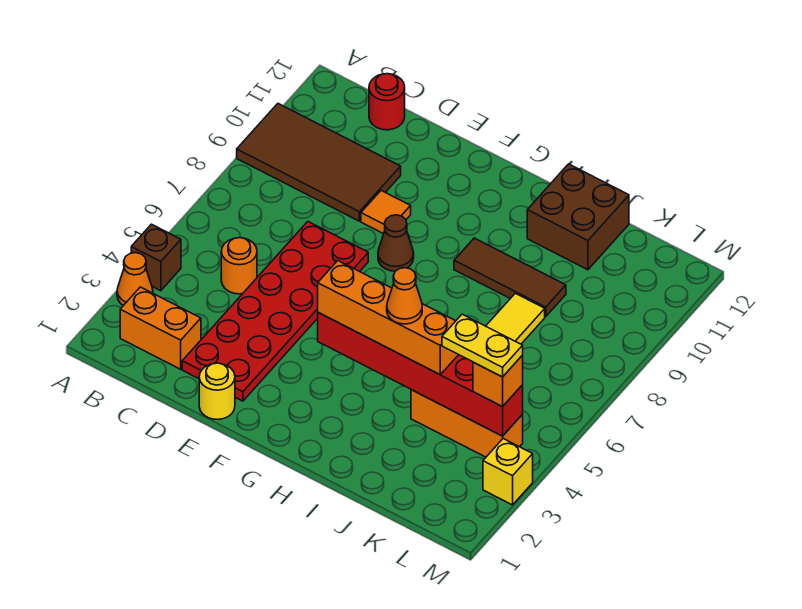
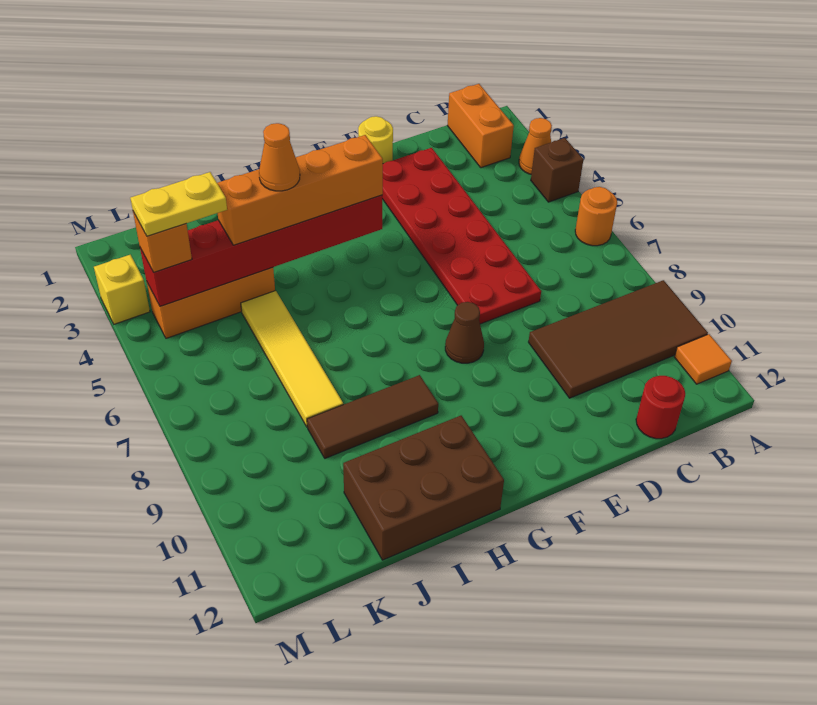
orange 1x2 brick [120,287,201,369] -> orange 1x2 brick turned to [447,84,514,168]
orange 1x1 round brick [221,237,257,294] -> orange 1x1 round brick moved to [575,187,617,246]
orange 1x1 tile [361,191,411,234] -> orange 1x1 tile moved to [675,334,732,384]
brown 2x2 brick [527,164,629,270] -> brown 2x3 brick [343,416,504,560]

